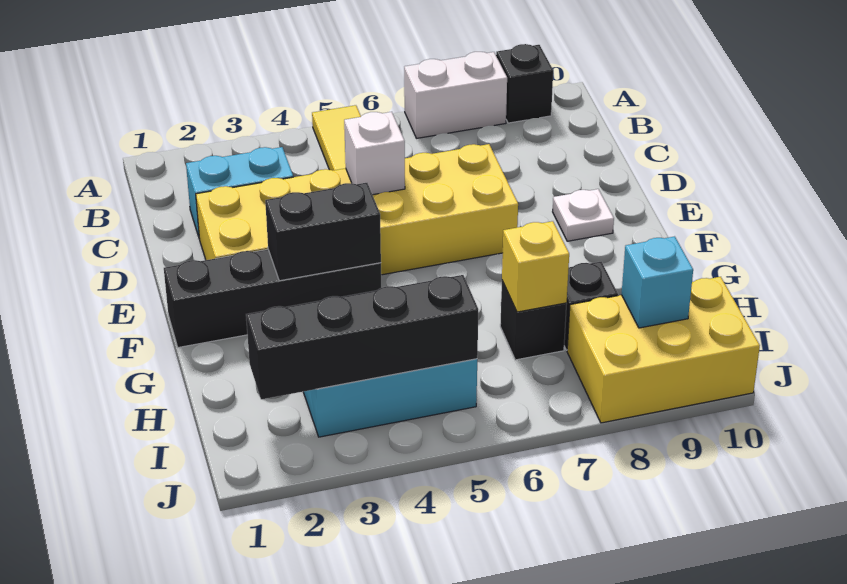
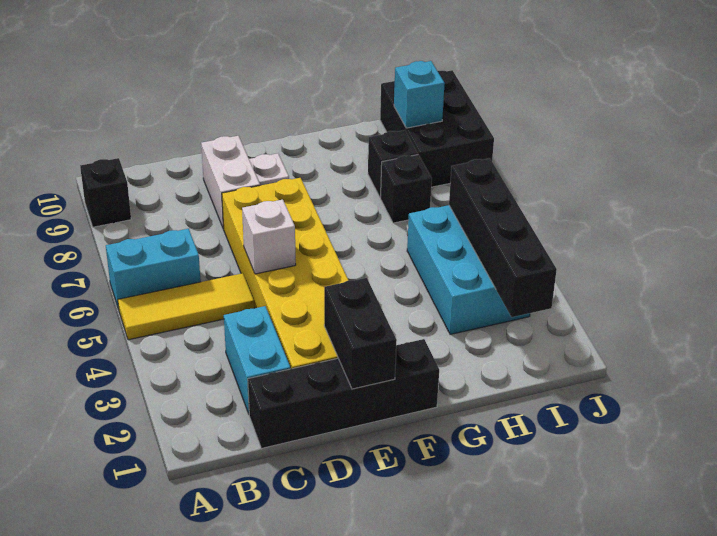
none -> cyan 1x2 brick [106,229,201,309]
white 1x2 brick [404,52,507,138] -> white 1x2 brick moved to [201,136,260,229]
black 1x4 brick [164,249,381,348] -> black 1x4 brick turned to [248,339,439,448]
black 1x2 brick [265,183,381,281] -> black 1x2 brick moved to [324,278,397,389]
yellow 1x1 brick [502,221,569,312] -> none
yellow 2x3 brick [567,277,760,423] -> black 2x3 brick [380,70,494,187]

